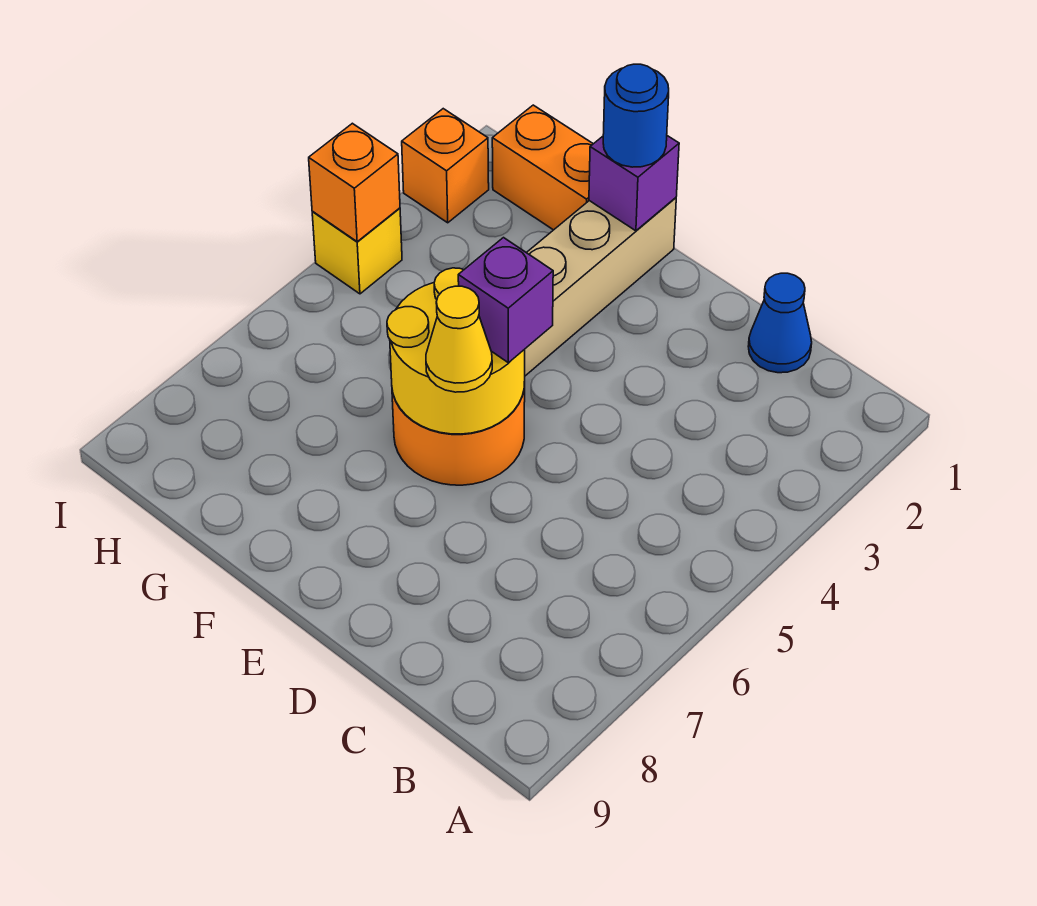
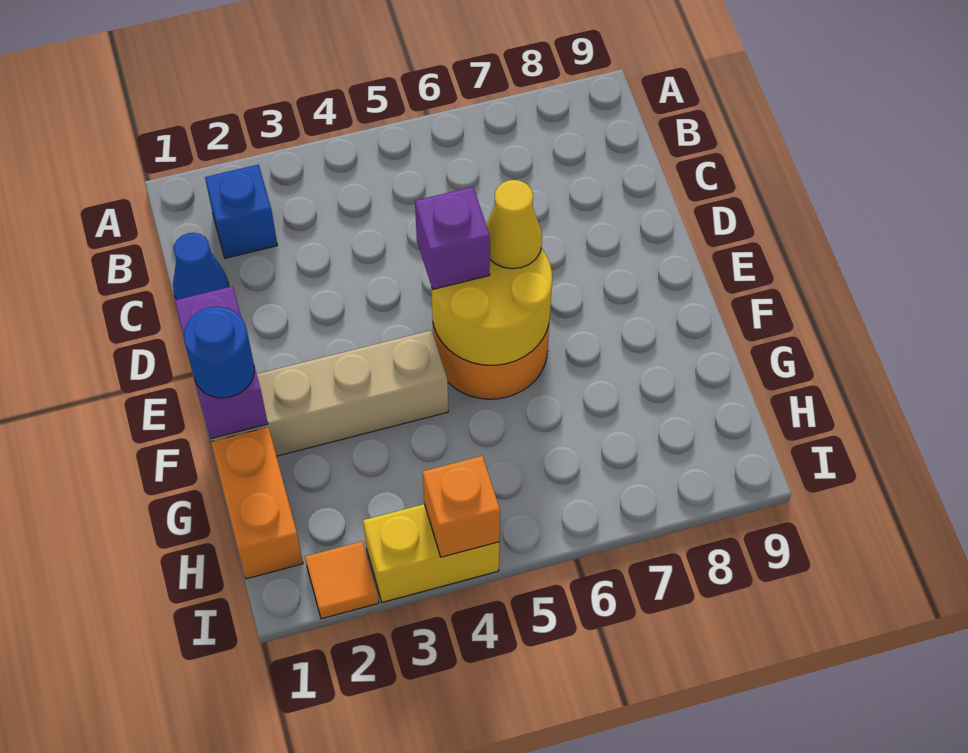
none -> blue 1x1 brick [205,165,277,258]
purple 1x1 brick [589,136,679,231] -> purple 1x2 brick [175,286,268,439]
orange 1x1 brick [402,109,489,223] -> orange 1x1 tile [305,541,379,619]
yellow 1x1 brick [312,208,402,294] -> yellow 1x2 brick [363,504,499,602]

